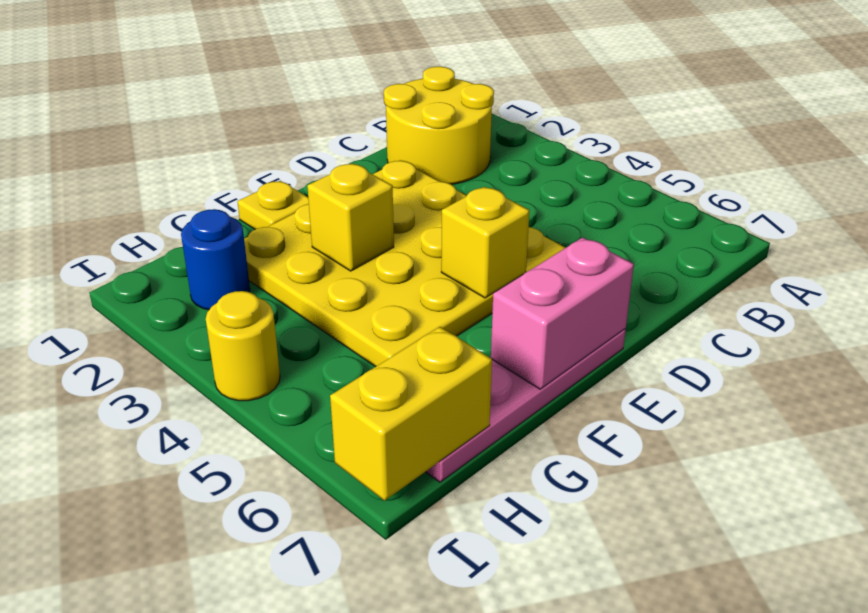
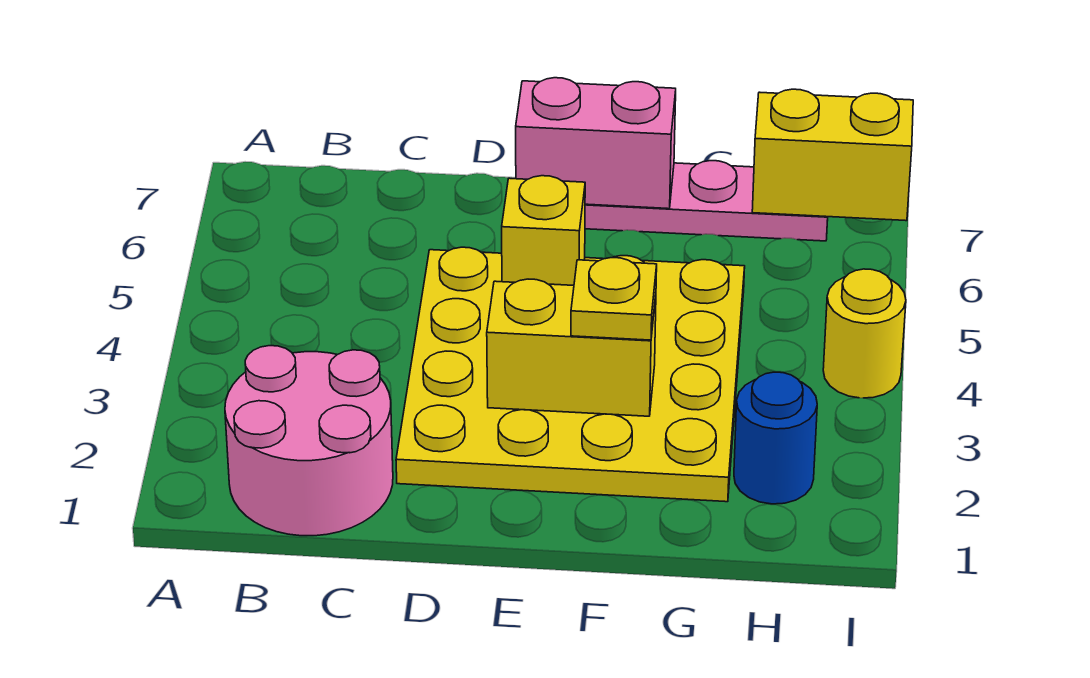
yellow 2x2 round brick [384,67,494,184] -> pink 2x2 round brick [225,346,393,536]
yellow 1x1 plate [237,181,309,229] -> yellow 1x1 plate moved to [571,258,657,340]
yellow 1x1 brick [307,163,394,271] -> yellow 1x2 brick [487,279,656,416]

